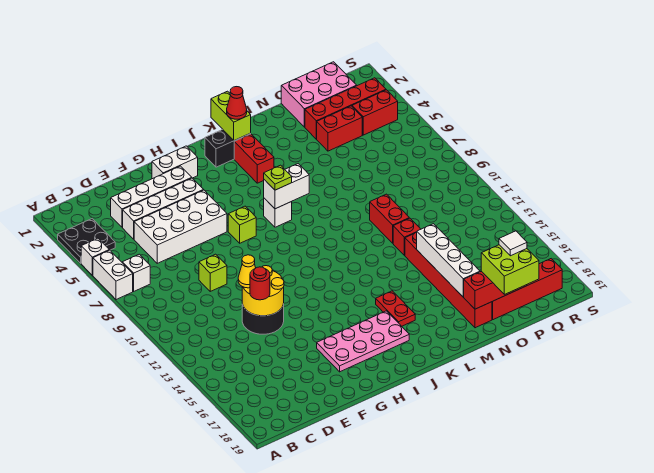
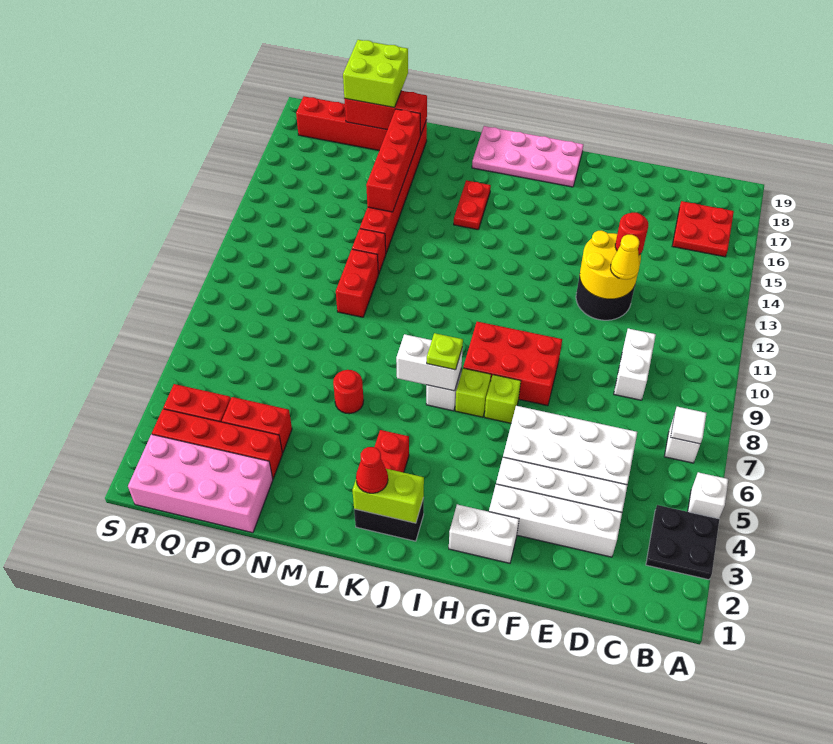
white 1x2 brick [93,250,133,300] -> white 1x2 brick moved to [614,329,656,400]
none -> red 2x2 plate [672,201,734,257]
lime 1x1 brick [199,254,227,291] -> lime 1x1 brick moved to [455,368,491,417]
none -> red 2x3 brick [463,322,562,406]
pink 2x4 plate [317,311,409,372] -> pink 2x4 plate moved to [472,126,583,187]
lime 1x2 brick [211,91,251,140] -> lime 1x2 brick turned to [353,469,424,523]
none -> red 1x1 round brick [333,370,364,414]
white 1x4 brick [417,224,480,297] -> red 1x4 brick [366,109,421,212]
pink 2x3 brick [281,62,357,127] -> pink 2x4 brick [128,434,273,533]
white 1x1 tile [499,231,527,256] -> white 1x1 tile moved to [671,407,707,444]

